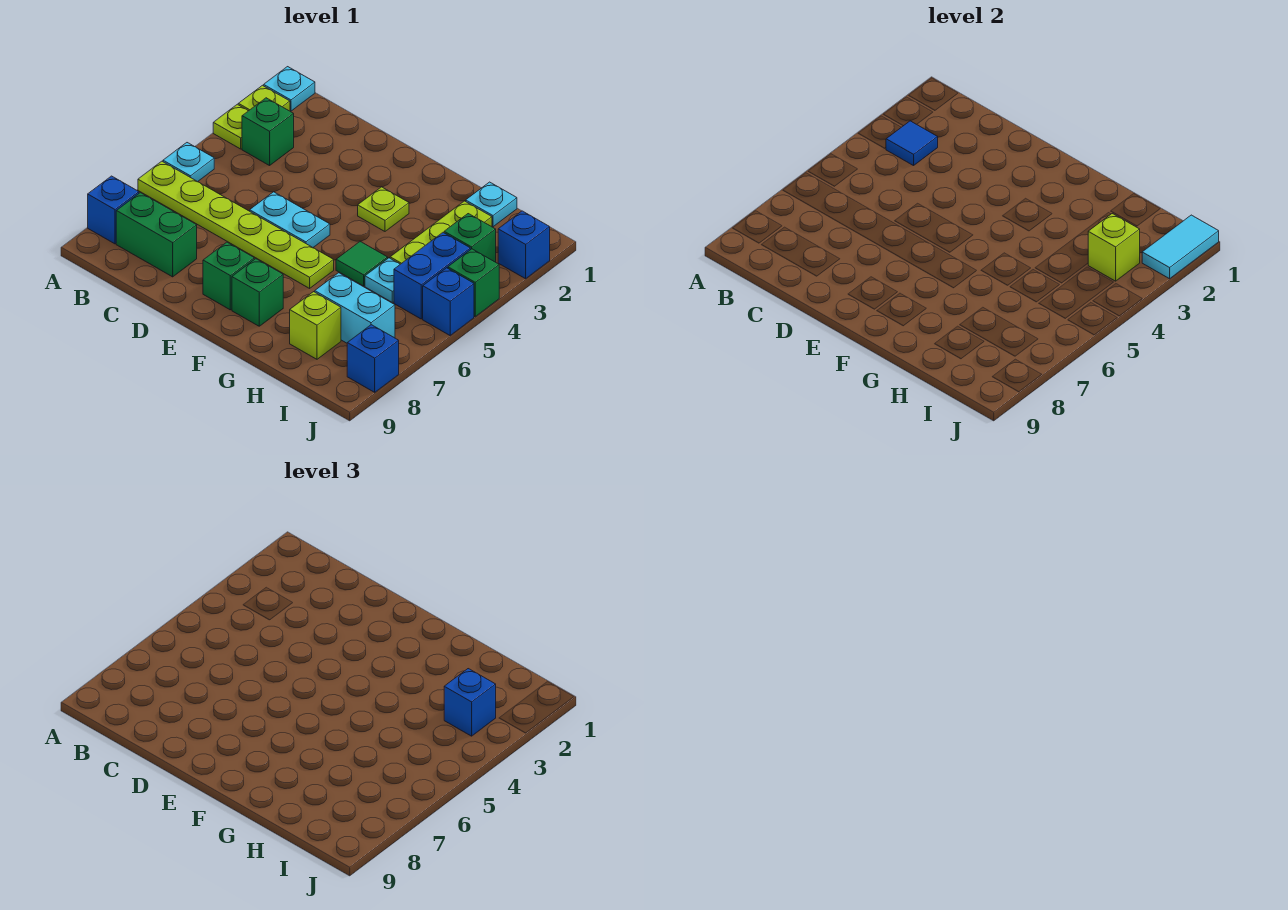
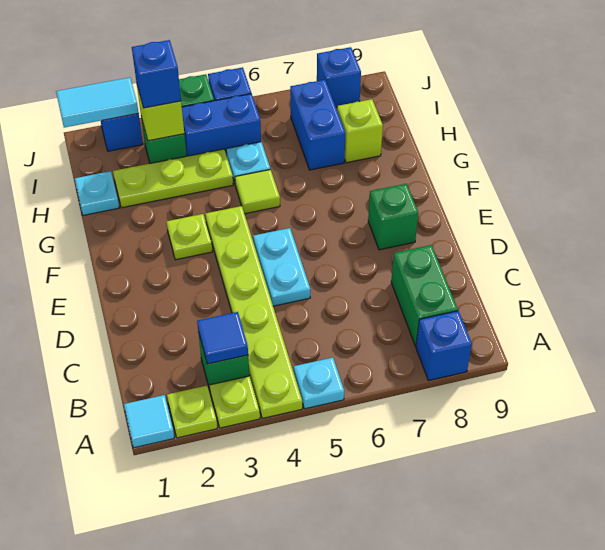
cyan 1x1 plate [264,67,315,111] -> cyan 1x1 tile [124,395,174,448]
lime 1x6 plate [138,161,334,288] -> lime 1x6 plate moved to [205,206,302,418]
green 1x1 brick [232,259,283,326] -> none
green 1x1 tile [336,242,388,286] -> lime 1x1 tile [235,170,280,214]
cyan 1x2 brick [315,273,395,343] -> blue 1x2 brick [290,80,345,170]

